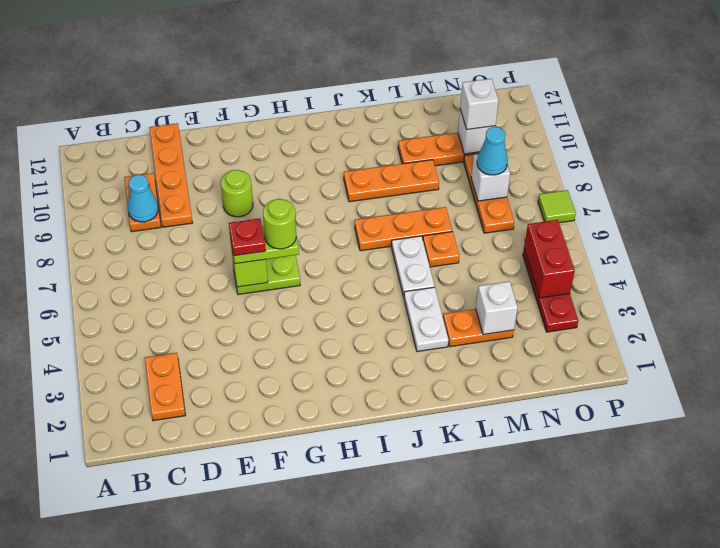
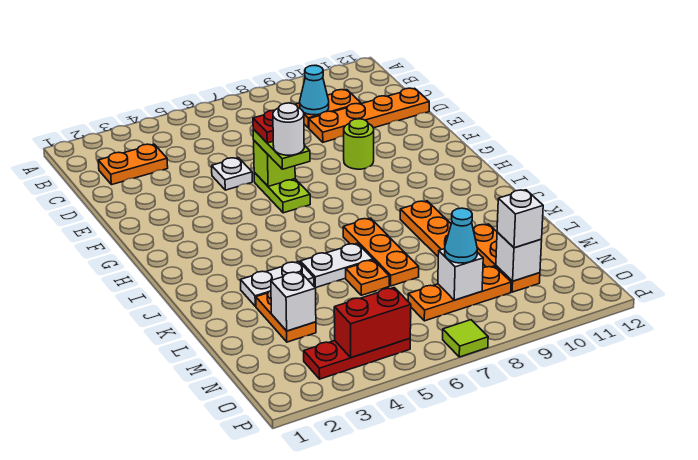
none -> white 1x1 plate [212,158,252,190]
lime 1x1 round brick [263,199,296,249] -> white 1x1 round brick [273,103,304,155]

